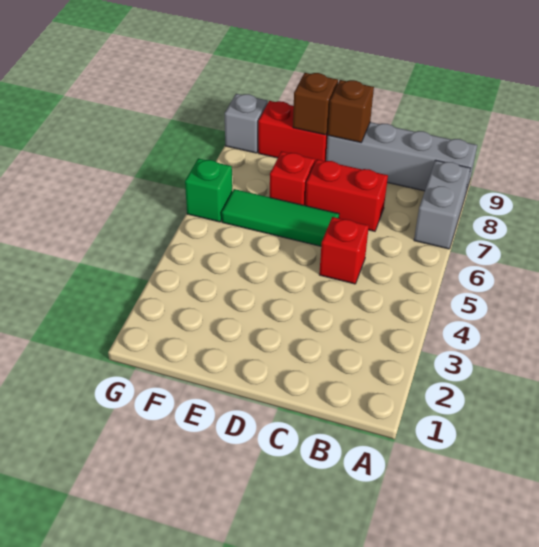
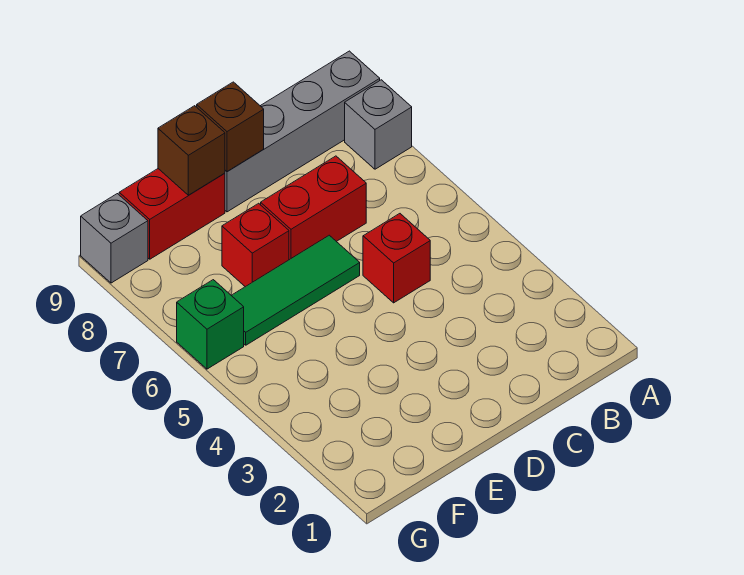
grey 1x2 brick [414,160,470,249] -> grey 1x1 brick [345,80,412,169]

